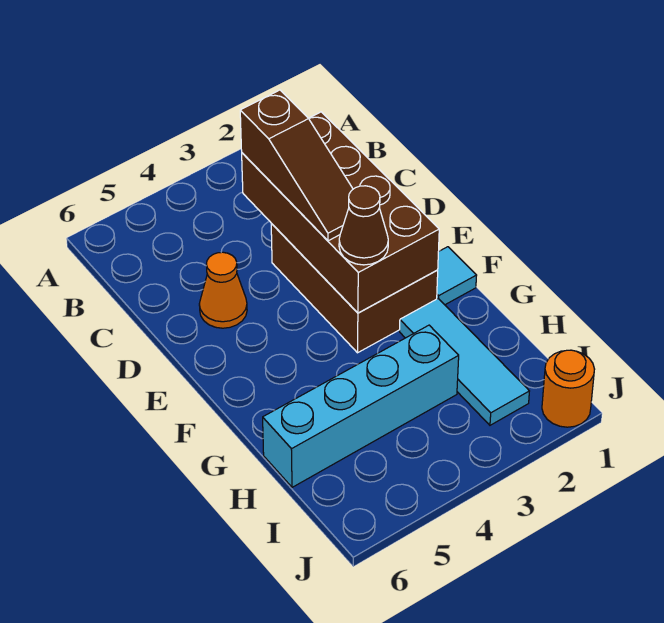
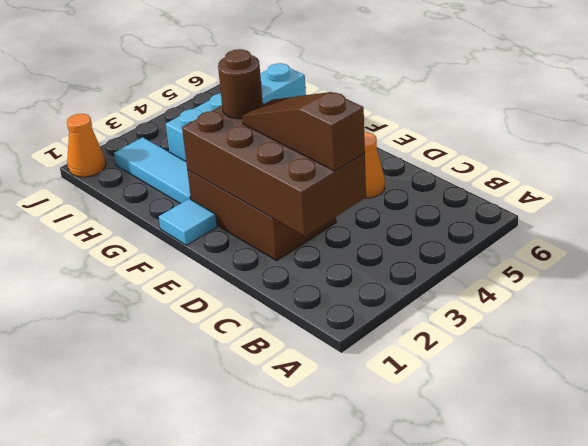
brown 1x1 cone [339,186,388,265] -> brown 1x1 round brick [218,49,263,119]
orange 1x1 round brick [542,350,595,427] -> orange 1x1 cone [67,114,106,177]

